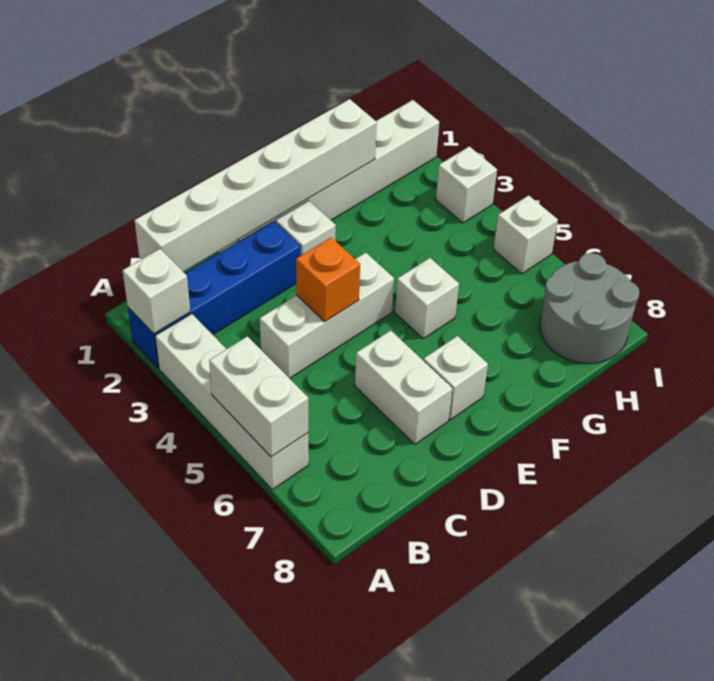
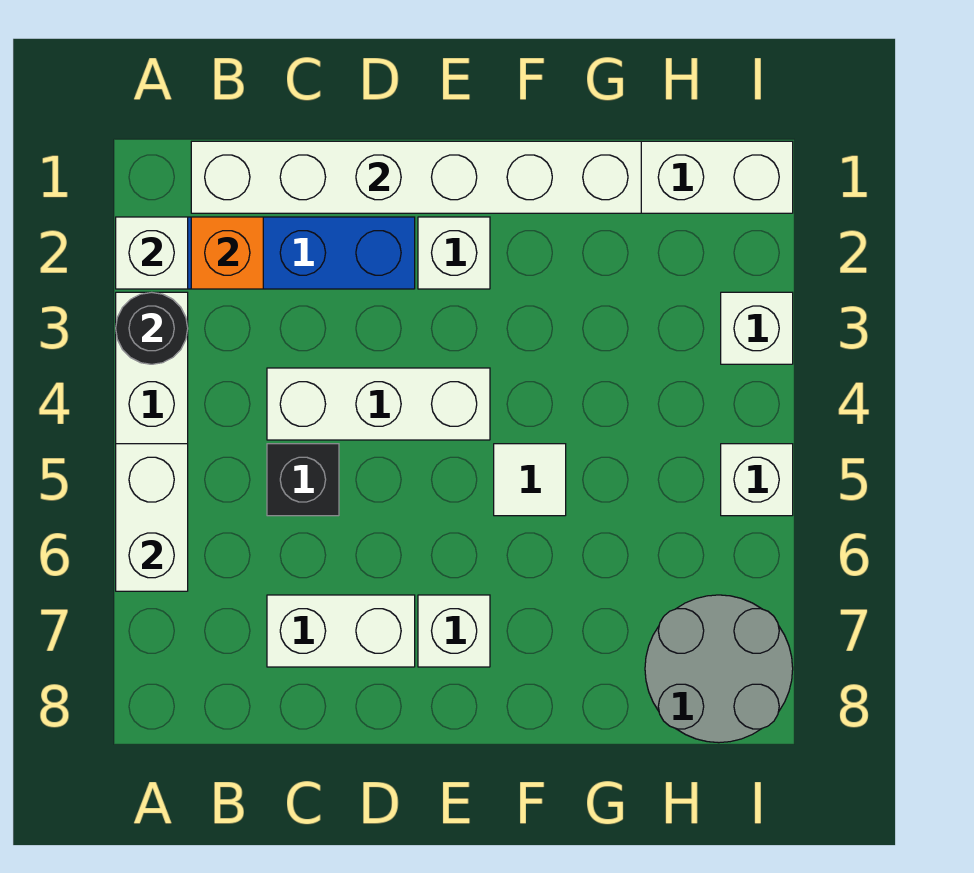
none -> black 1x1 round brick [116,292,188,364]
none -> black 1x1 brick [267,444,339,516]
orange 1x1 brick [296,237,360,321] -> orange 1x1 brick moved to [191,217,263,289]
white 1x2 brick [355,330,452,444] -> white 1x2 brick turned to [267,595,415,667]
white 1x1 brick [395,258,459,339] -> white 1x1 tile [494,444,566,516]

